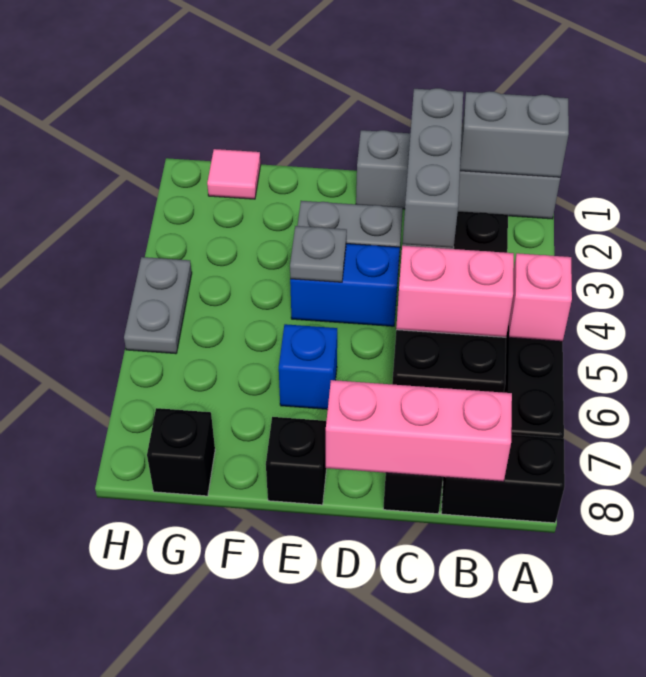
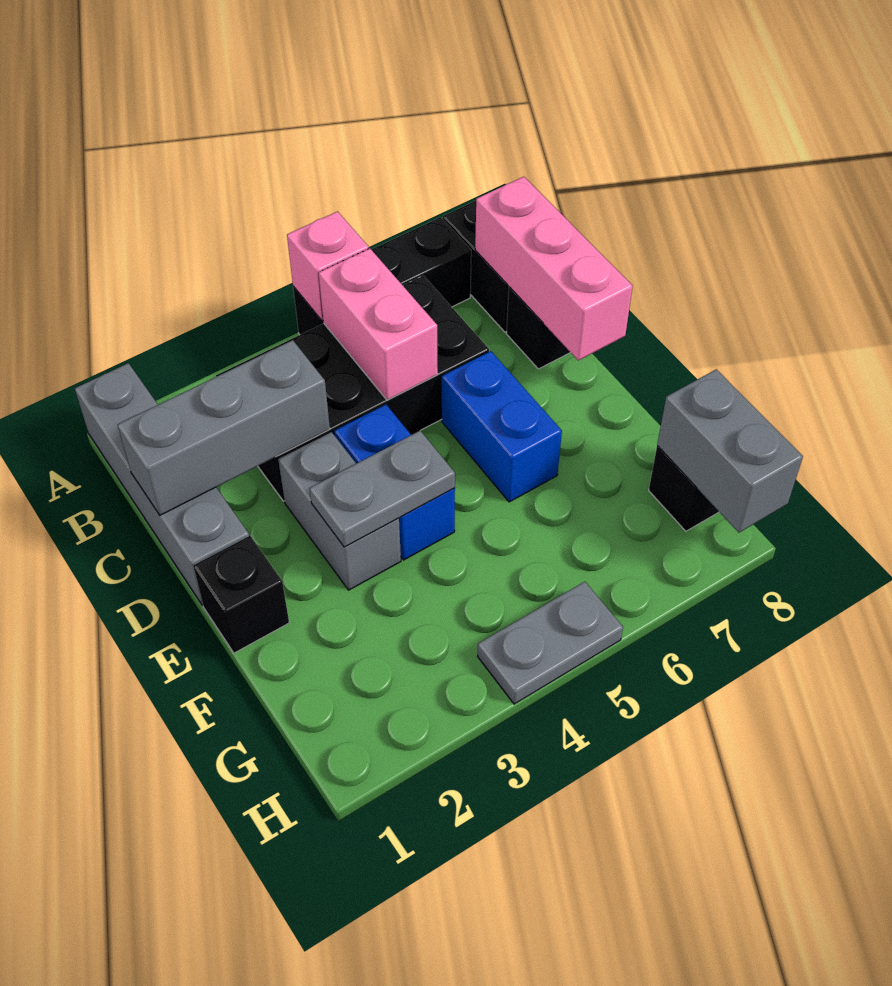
grey 1x2 brick [460,91,569,177] -> grey 1x2 brick moved to [657,369,803,533]
grey 1x1 plate [290,226,347,282] -> grey 1x2 plate [310,431,455,547]
blue 1x1 brick [279,324,337,409] -> blue 1x2 brick [442,351,562,502]
black 1x1 brick [266,417,326,505] -> black 1x1 brick moved to [193,536,289,653]
pink 1x1 tile [207,149,260,199] -> none

